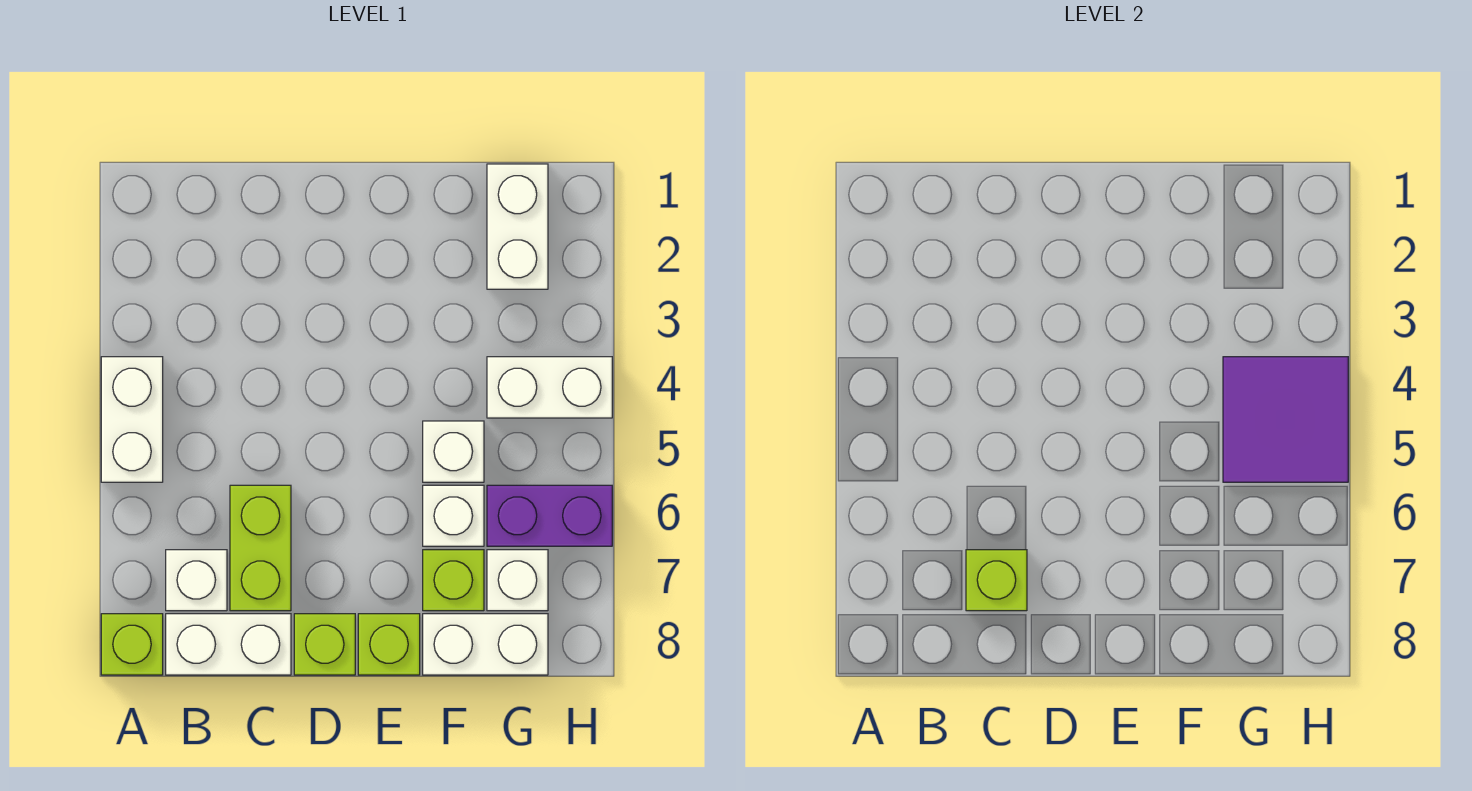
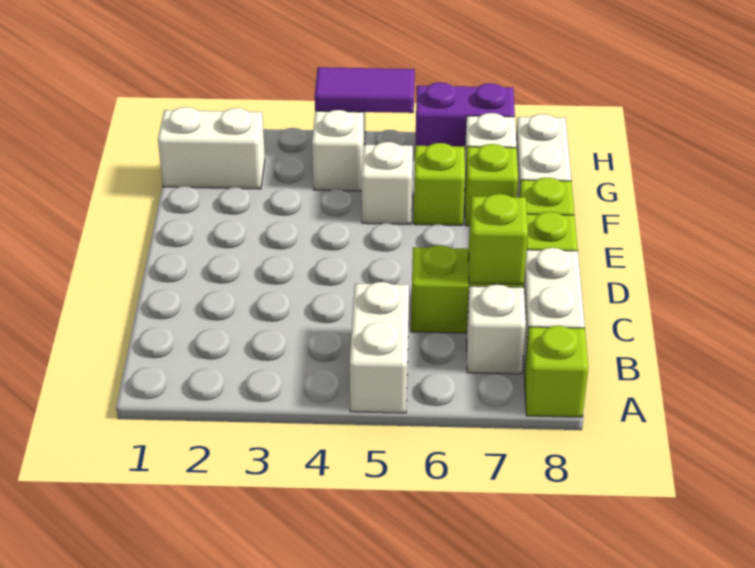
white 1x2 brick [101,357,163,482] -> white 1x2 brick turned to [350,282,409,413]
white 1x1 brick [423,485,484,546] -> lime 1x1 brick [414,143,465,225]
purple 2x2 tile [1223,357,1348,482] -> purple 1x2 tile [315,67,415,113]
purple 1x2 brick [487,485,612,546] -> purple 1x2 brick turned to [415,82,515,147]

